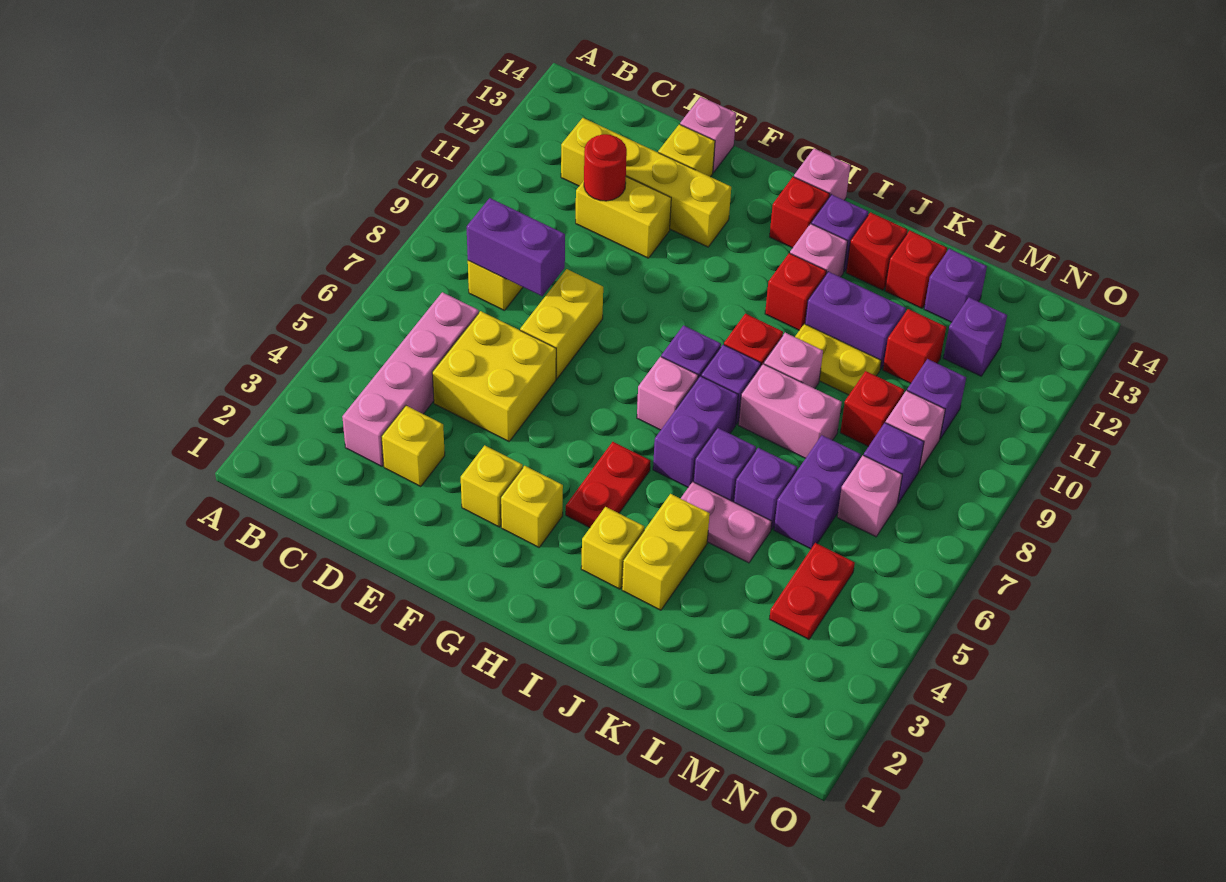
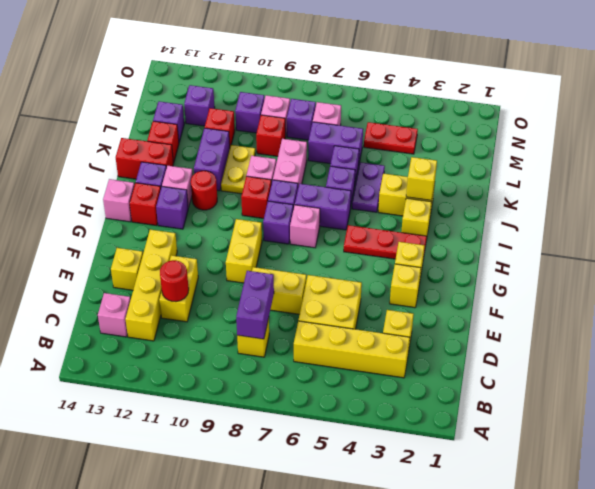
pink 1x4 brick [342,292,479,466] -> yellow 1x4 brick [294,321,410,378]
pink 1x1 brick [680,97,736,173] -> pink 1x1 brick moved to [98,293,131,337]
none -> yellow 1x2 brick [226,219,262,283]
red 1x2 plate [566,442,650,528] -> red 1x3 plate [344,225,427,259]
none -> purple 1x1 brick [156,187,188,229]
red 1x1 brick [765,253,826,330] -> red 1x1 round brick [191,171,217,210]
none -> yellow 1x1 brick [406,157,437,200]
pink 1x2 plate [681,482,772,563] -> purple 1x2 plate [352,162,385,212]
red 1x1 brick [846,212,908,290] -> red 1x2 brick [116,138,173,179]

